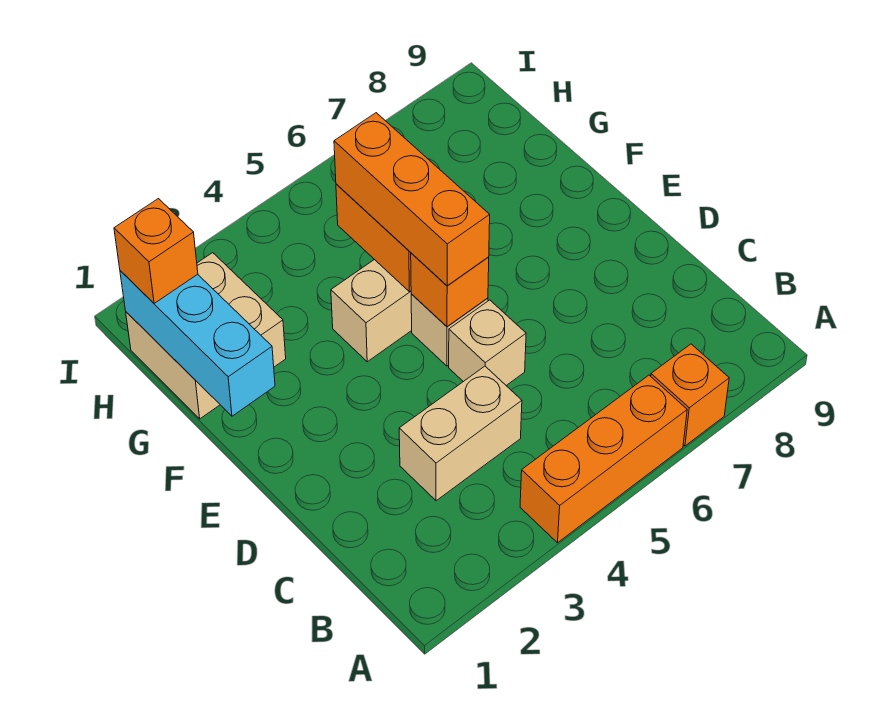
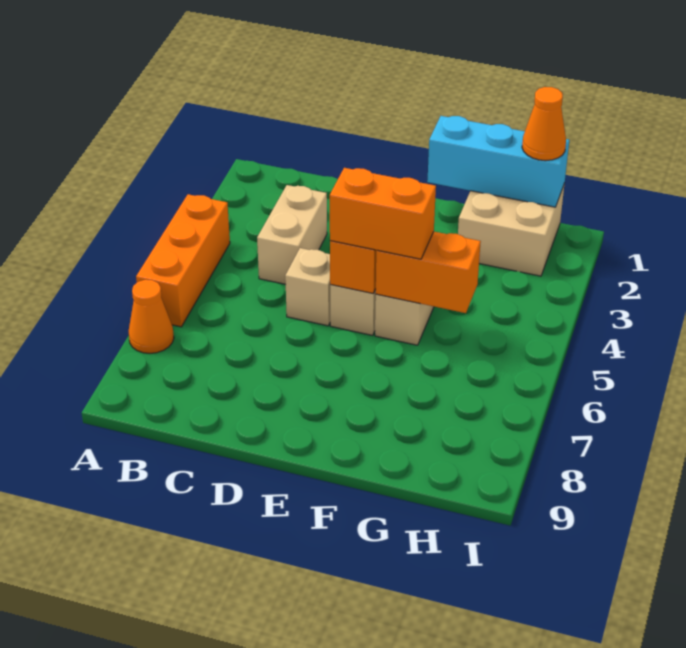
orange 1x1 brick [651,344,729,446] -> orange 1x1 cone [129,280,174,353]
orange 1x3 brick [334,113,490,286] -> orange 1x2 brick [330,168,436,259]
orange 1x1 brick [114,199,198,304] -> orange 1x1 cone [522,87,566,161]

